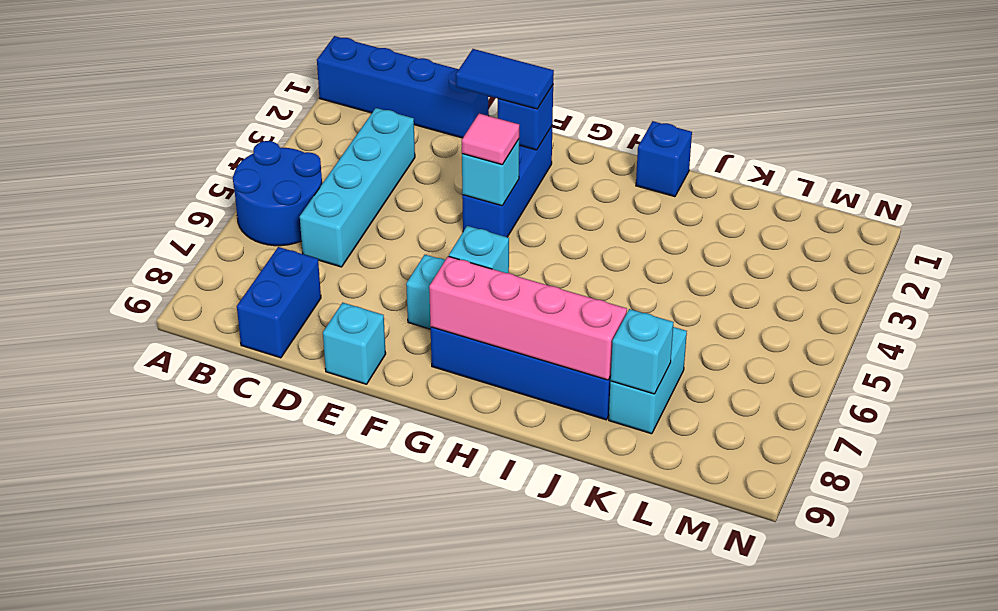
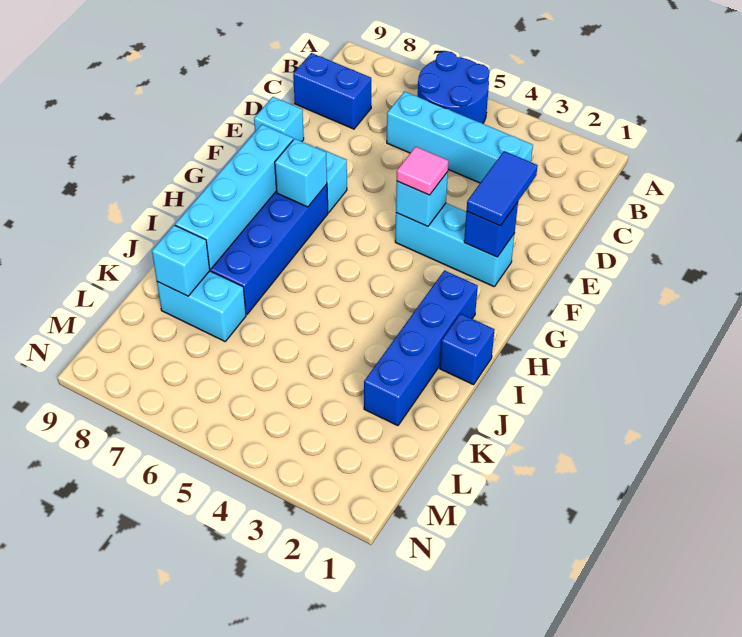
blue 1x4 brick [317,36,489,138] -> blue 1x4 brick moved to [364,270,478,426]
blue 1x3 brick [462,126,552,237] -> cyan 1x3 brick [395,203,515,286]
pink 1x4 brick [429,256,627,380] -> cyan 1x4 brick [175,125,293,269]

